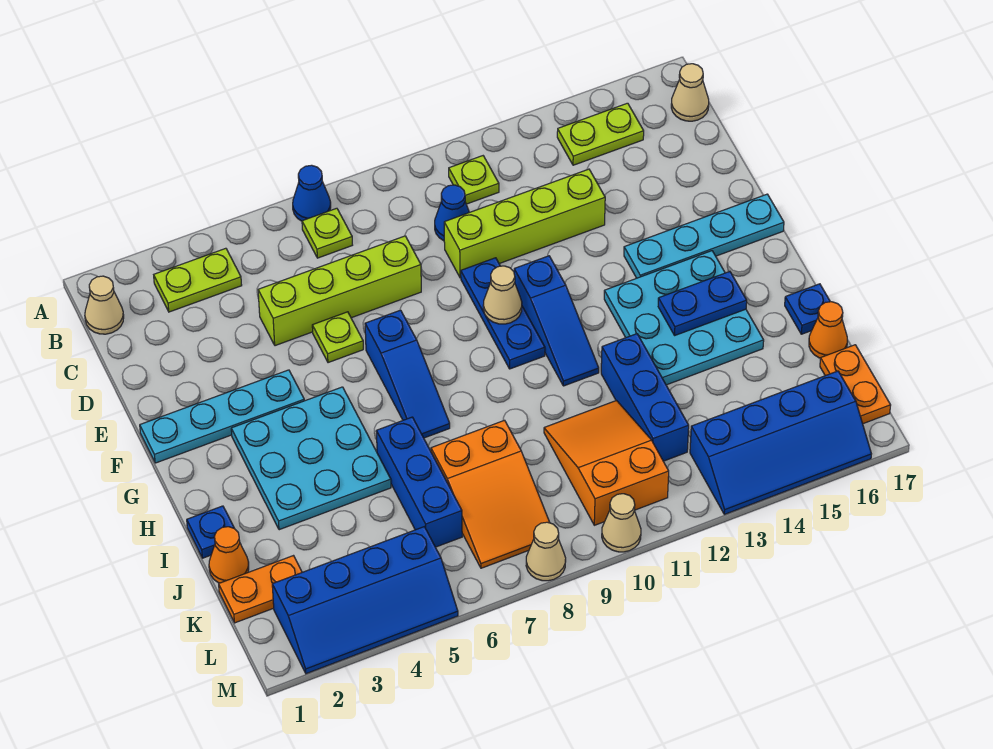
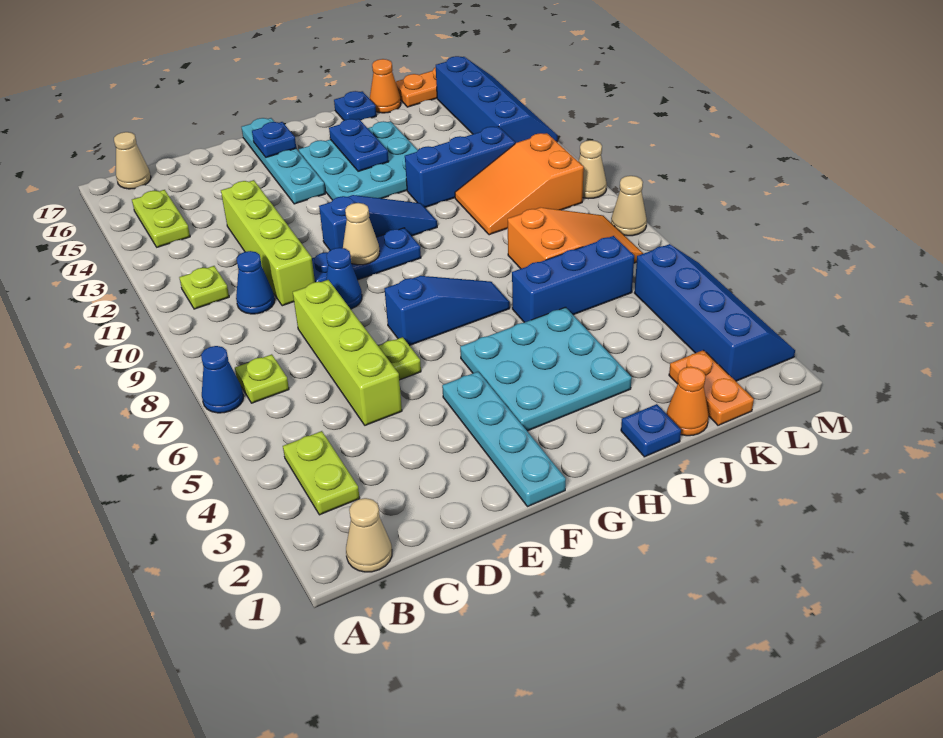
none -> blue 1x1 cone [326,248,362,309]
none -> blue 1x1 plate [252,122,296,157]

